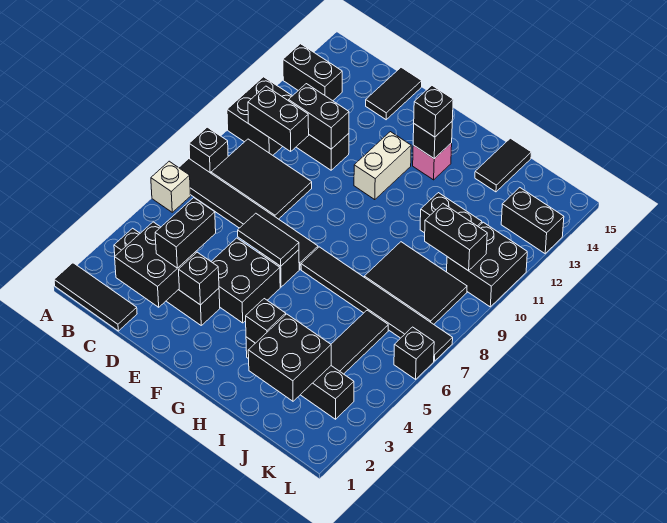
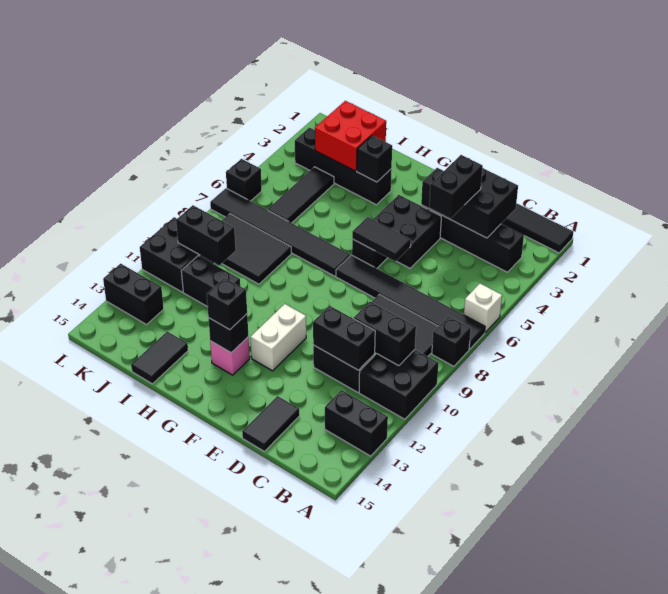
black 2x2 brick [248,314,331,401] -> red 2x2 brick [315,101,386,171]

